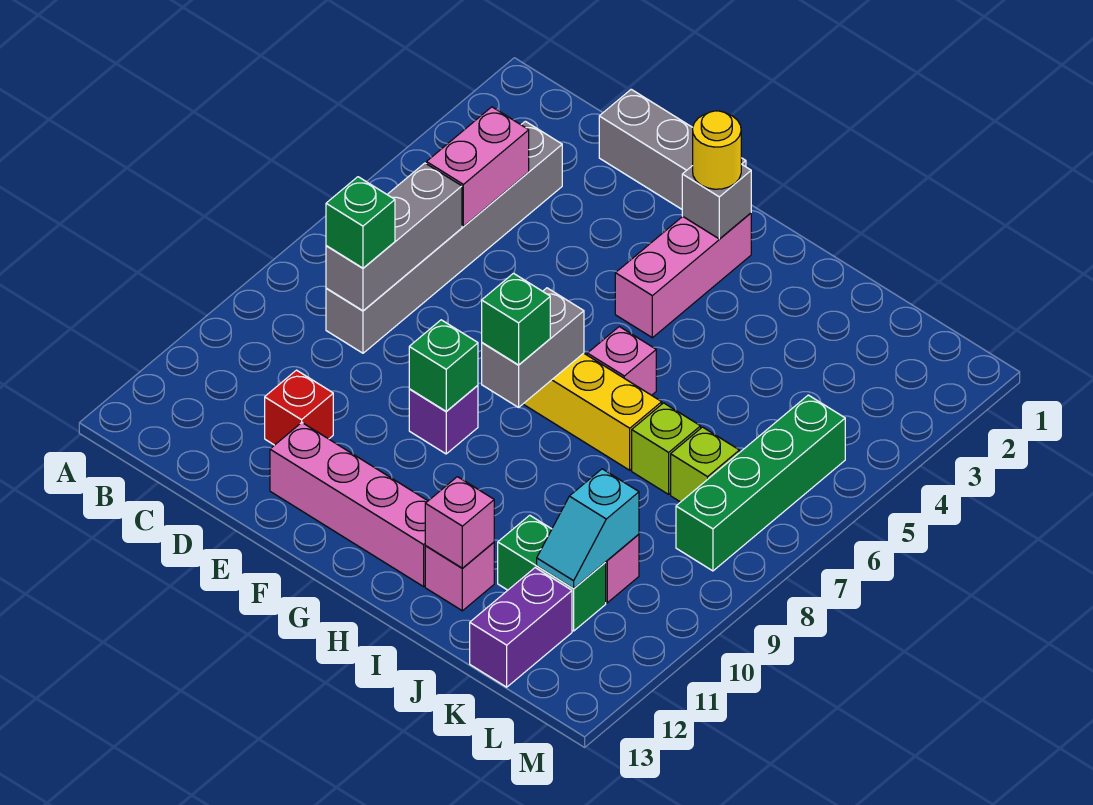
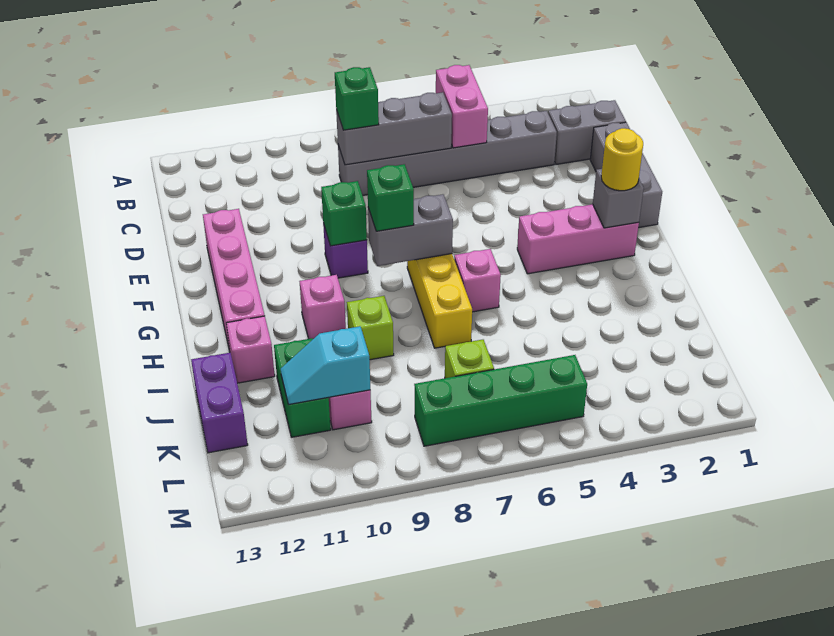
none -> grey 1x2 brick [548,100,626,164]
pink 1x2 brick [426,107,529,226] -> pink 1x2 brick turned to [436,65,488,148]
red 1x1 brick [265,370,333,445] -> none
pink 1x1 brick [425,477,494,568] -> pink 1x1 brick moved to [300,275,346,339]
lime 1x1 brick [632,403,701,494] -> lime 1x1 brick moved to [347,296,394,360]
purple 1x2 brick [470,568,572,687] -> purple 1x2 brick turned to [191,353,248,453]

